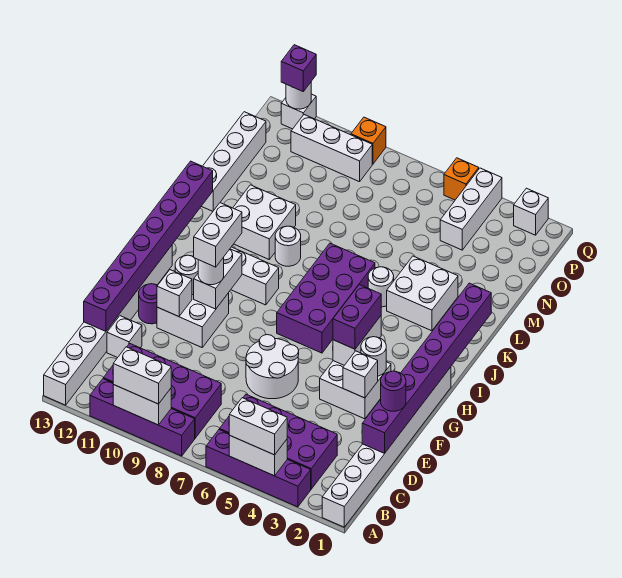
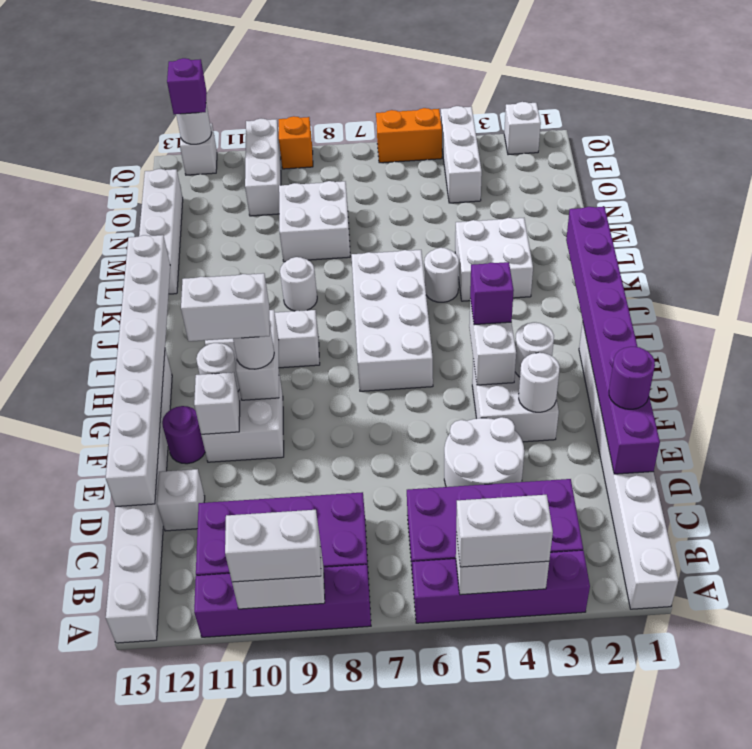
purple 1x8 brick [84,161,213,331] -> white 1x8 brick [106,235,170,507]
white 2x2 round brick [246,335,299,399] -> white 2x2 round brick moved to [444,417,524,487]
white 1x1 brick [343,351,378,398] -> white 1x1 round brick [519,353,560,412]
purple 1x2 brick [333,285,381,349] -> purple 1x1 brick [470,262,514,325]
white 1x2 brick [194,203,242,267] -> white 1x2 brick turned to [181,273,270,341]
purple 2x4 brick [277,243,375,353] -> white 2x4 brick [351,250,433,391]
white 2x2 brick [233,185,296,259] -> white 2x2 brick moved to [279,181,350,262]
white 1x3 brick [291,115,372,182] -> white 1x3 brick turned to [245,119,281,216]
orange 1x1 brick [444,158,479,200] -> orange 1x2 brick [376,108,442,163]

